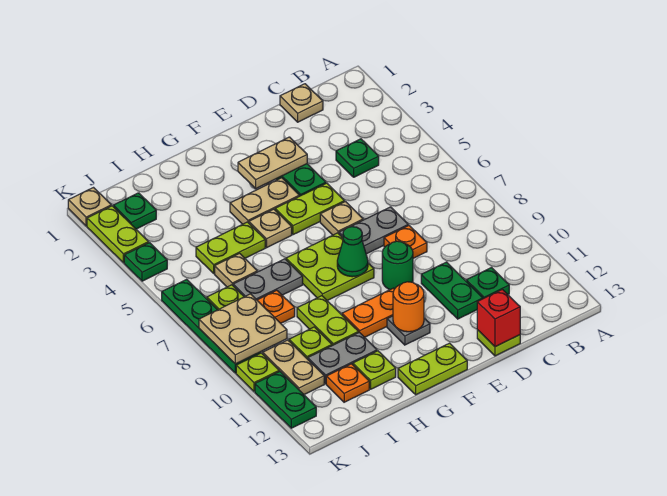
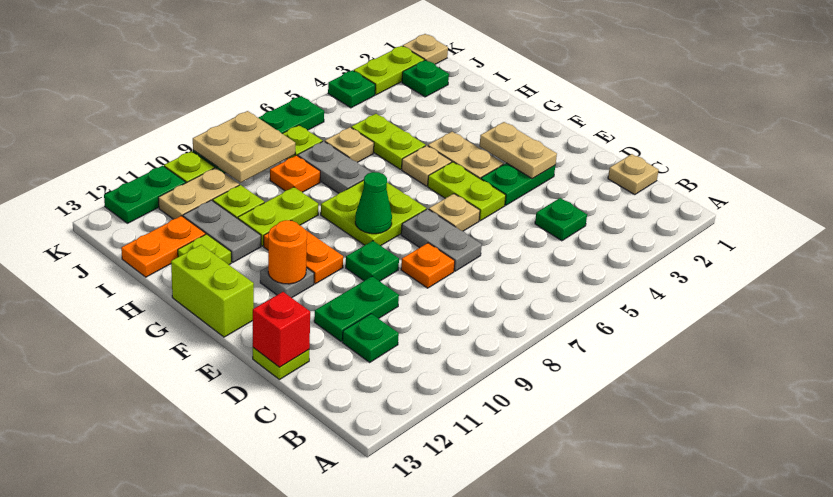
green 1x1 round brick [382,241,413,290] -> green 1x1 plate [346,241,399,281]
lime 1x2 plate [398,343,467,395] -> lime 1x2 brick [171,245,254,337]
orange 1x1 plate [326,364,369,402] -> orange 1x2 plate [121,216,206,277]

